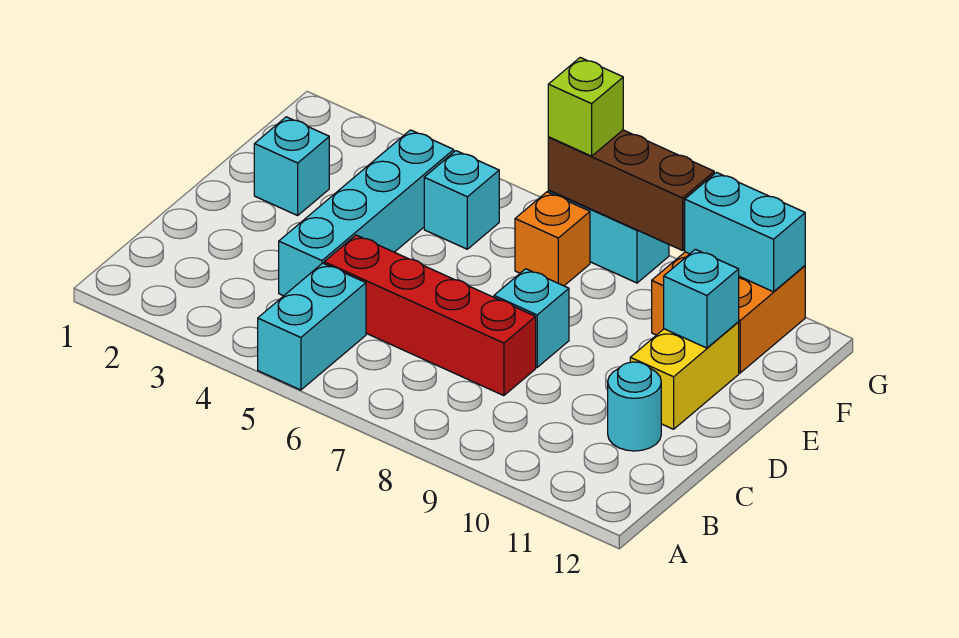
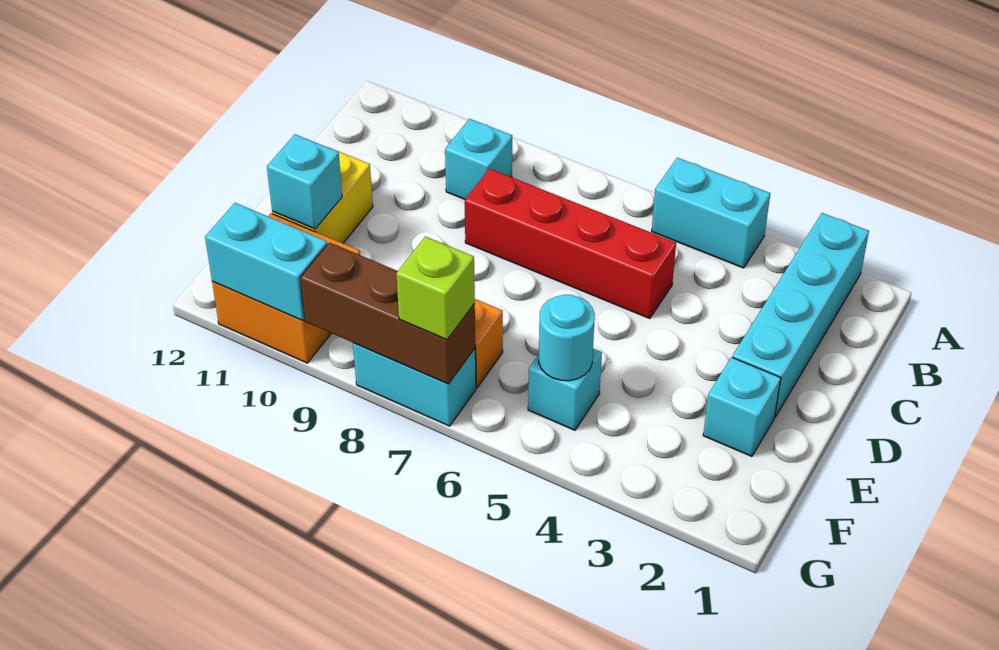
cyan 1x2 brick [258,263,366,390] -> cyan 1x2 brick turned to [652,158,770,268]
cyan 1x4 brick [279,130,454,296] -> cyan 1x4 brick moved to [732,213,869,417]
cyan 1x1 round brick [608,362,661,451] -> cyan 1x1 round brick moved to [539,295,595,381]
cyan 1x1 brick [494,269,569,367] -> cyan 1x1 brick moved to [445,119,512,199]

